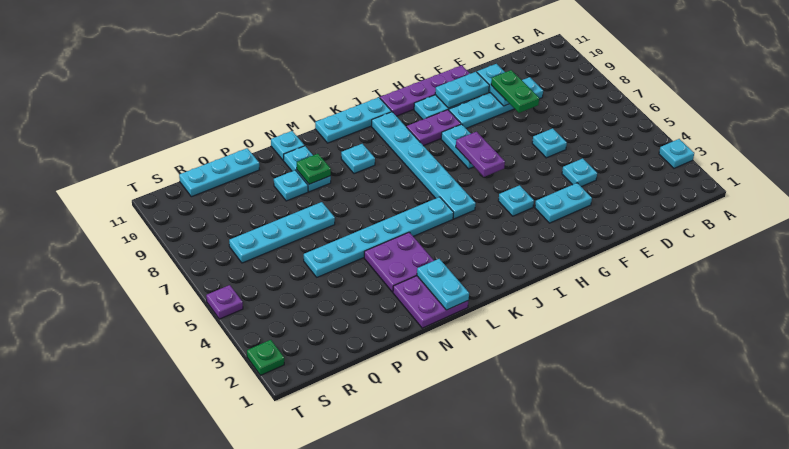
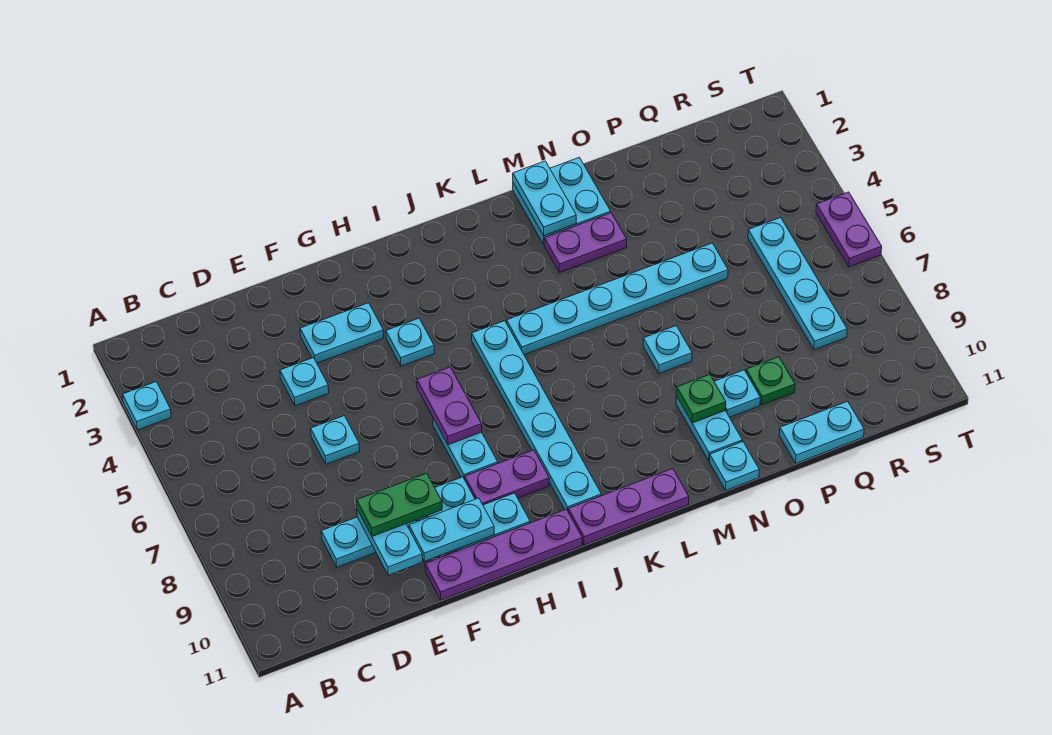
green 1x2 plate [491,70,539,113] -> green 1x2 plate turned to [357,473,442,537]
cyan 1x3 plate [315,97,392,143] -> purple 1x3 plate [568,468,689,545]
cyan 1x1 plate [341,144,375,174] -> cyan 1x1 plate moved to [643,326,692,373]
purple 2x2 plate [393,276,468,328] -> cyan 2x2 plate [513,157,611,244]
purple 2x2 plate [364,232,434,292] -> purple 1x2 plate [544,213,627,273]
cyan 1x4 plate [229,202,335,263] -> cyan 1x4 plate turned to [748,217,847,350]
cyan 1x3 plate [179,148,259,197] -> cyan 1x2 plate [779,401,864,463]
green 1x1 plate [247,340,284,375] -> green 1x1 plate moved to [746,357,795,405]
purple 1x1 plate [206,285,243,319] -> purple 1x2 plate [816,192,882,267]

